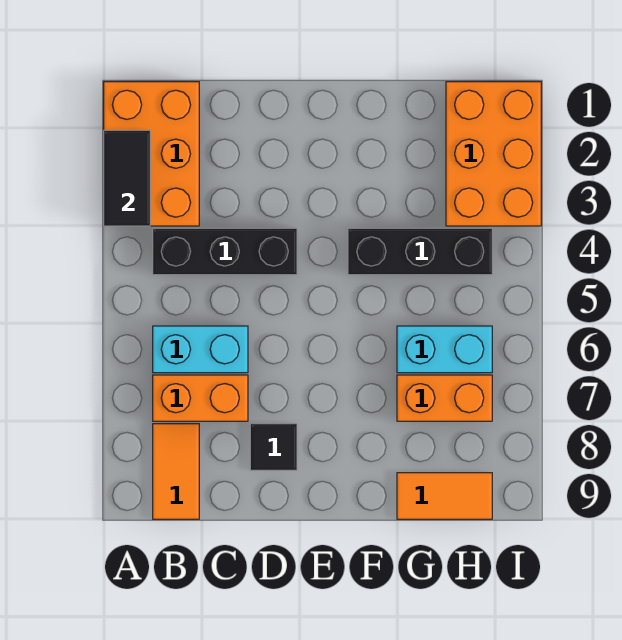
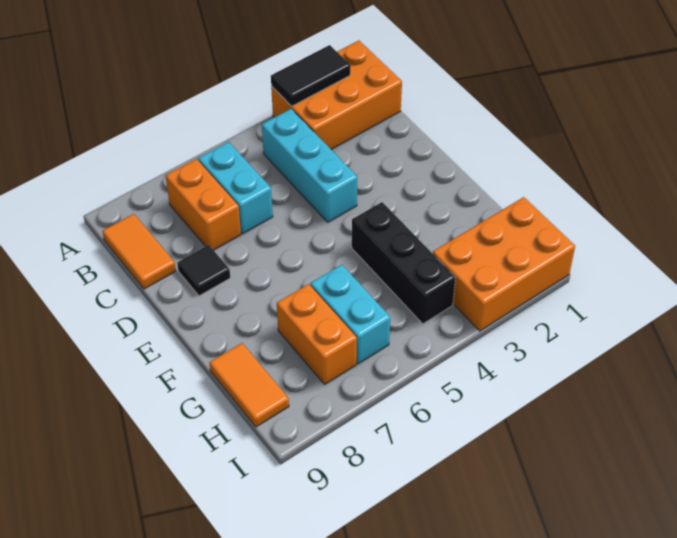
black 1x3 brick [153,228,297,275] -> cyan 1x3 brick [262,109,357,222]
orange 1x2 tile [153,424,199,519] -> orange 1x2 tile turned to [102,214,176,289]

